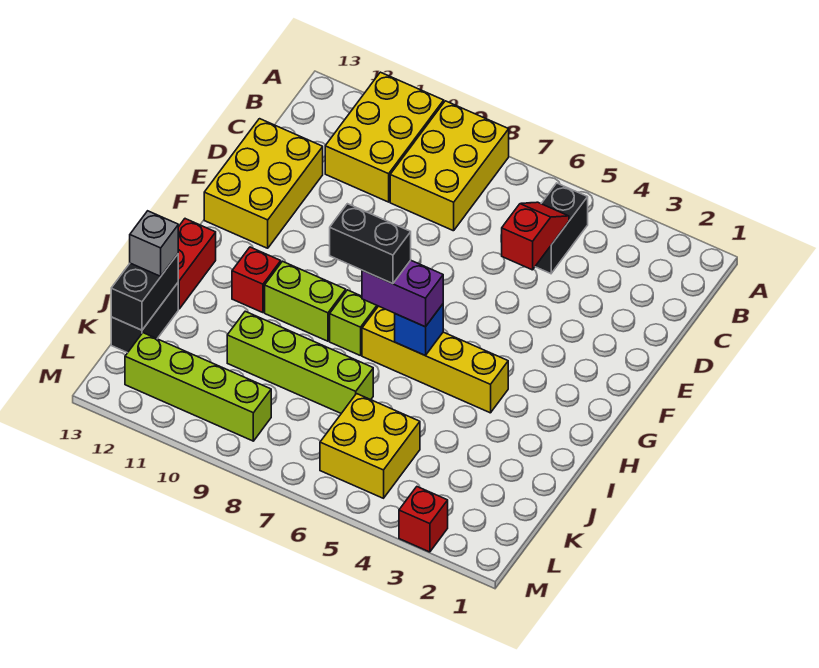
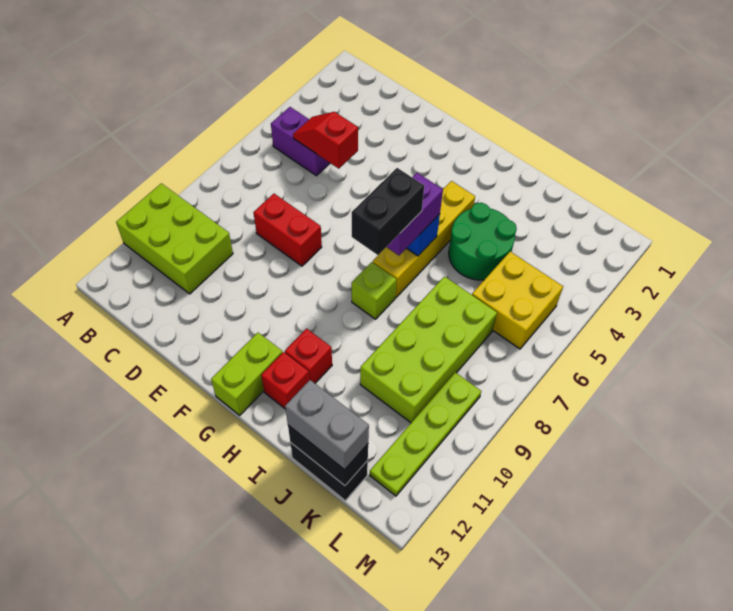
yellow 2x3 brick [390,101,509,231] -> none
yellow 2x3 brick [325,72,444,202] -> lime 2x3 brick [116,183,233,294]
black 1x2 brick [535,183,588,274] -> purple 1x2 brick [271,107,330,176]
yellow 2x3 brick [204,119,323,248] -> none
lime 1x2 brick [265,261,346,341] -> lime 1x2 brick moved to [211,333,283,415]
red 1x2 brick [178,219,216,309] -> red 1x2 brick moved to [253,194,322,266]
none -> green 2x2 round brick [449,203,517,280]
lime 1x4 brick [227,311,373,413] -> lime 2x4 brick [360,277,497,423]
grey 1x1 brick [130,211,178,276] -> grey 1x2 brick [285,380,369,470]
lime 1x4 brick [125,333,271,441] -> lime 1x4 plate [370,372,481,496]
red 1x1 brick [399,487,448,552] -> red 1x1 brick moved to [261,352,309,408]

